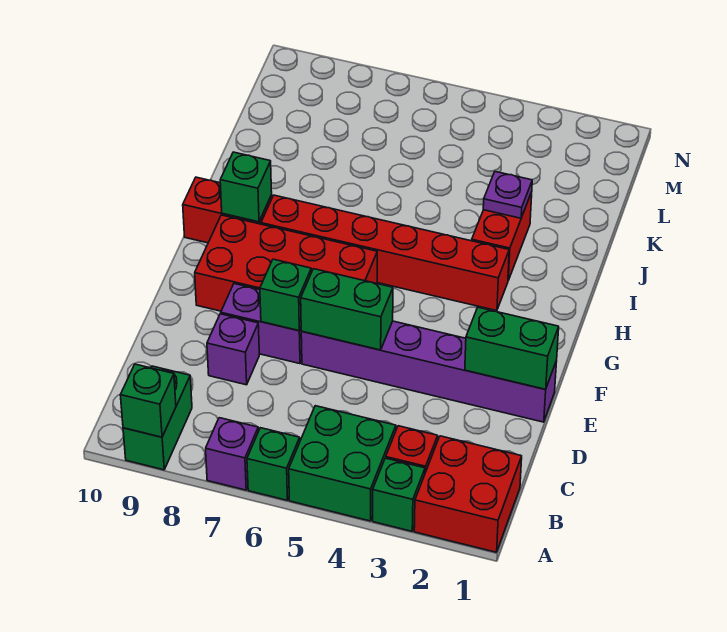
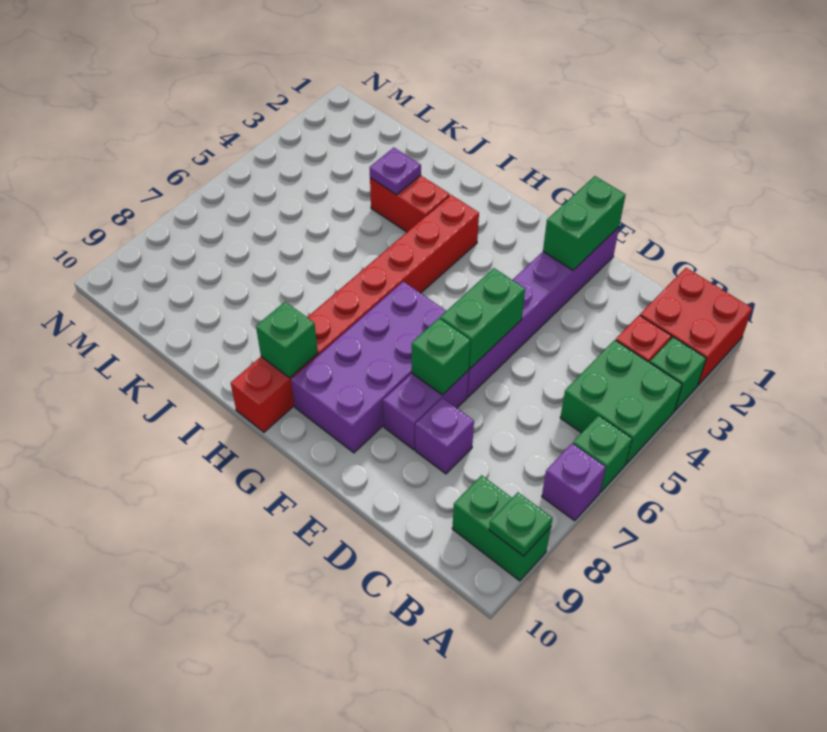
green 1x1 brick [120,364,176,437] -> green 1x1 plate [489,492,553,556]
red 2x4 brick [195,215,377,311] -> purple 2x4 brick [291,281,446,453]

